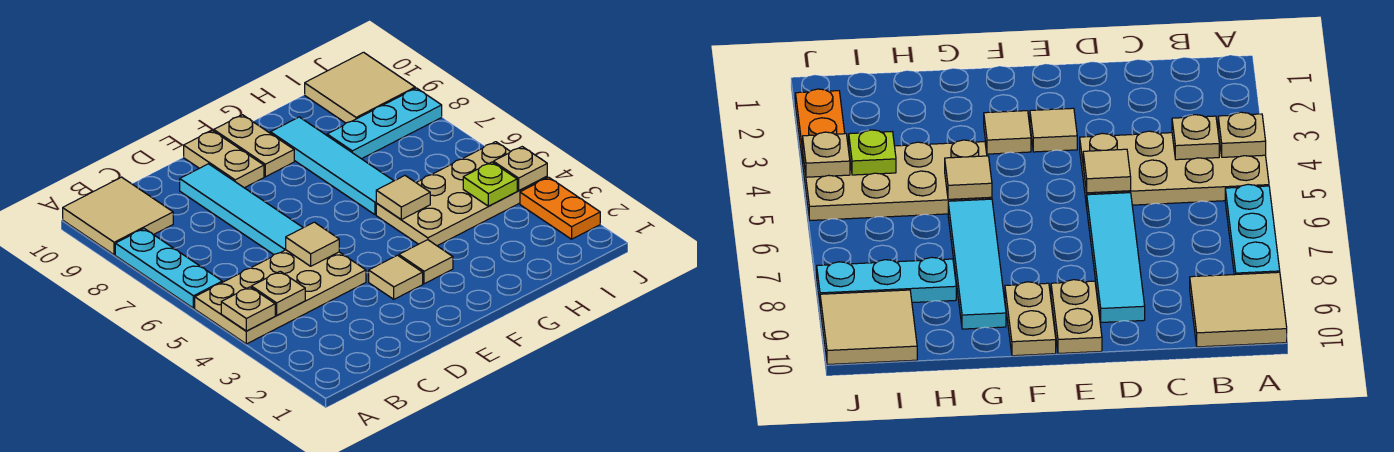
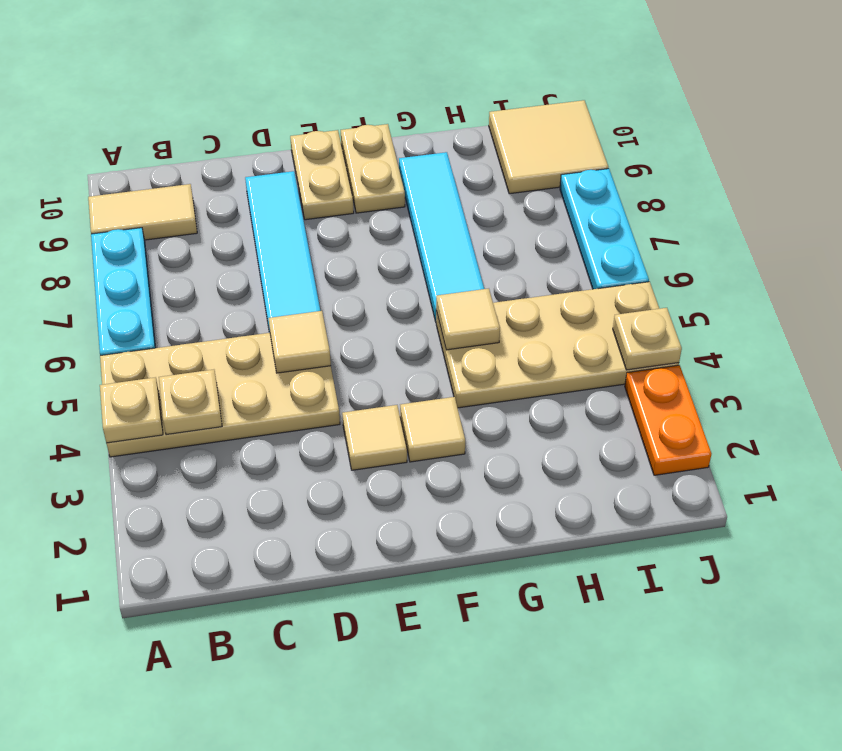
tan 2x2 tile [63,177,173,255] -> tan 1x2 tile [88,184,197,240]
cyan 1x3 plate [327,88,442,159] -> cyan 1x3 plate turned to [560,169,649,289]
lime 1x1 plate [463,162,517,206] -> none

